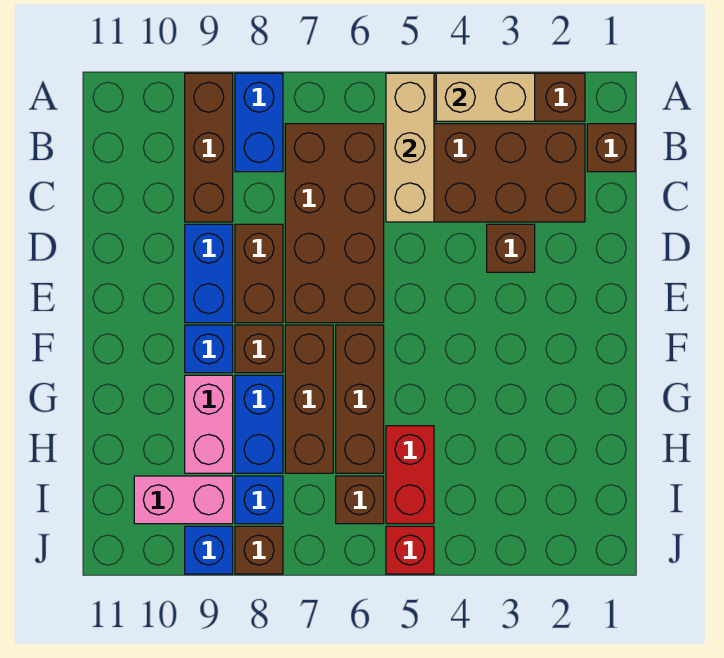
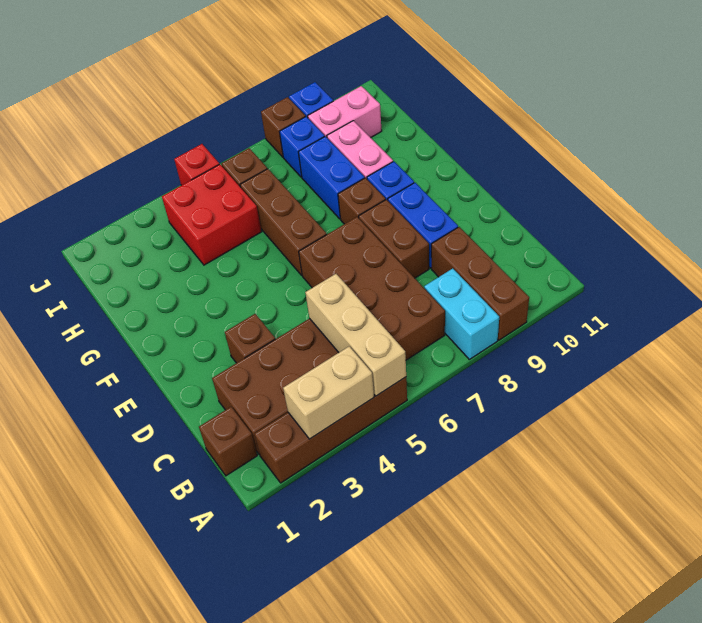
blue 1x2 brick [235,73,283,172] -> cyan 1x2 brick [424,268,499,359]
brown 1x3 brick [285,325,333,473] -> none
red 1x2 brick [386,426,434,524] -> red 2x2 brick [162,164,262,265]

